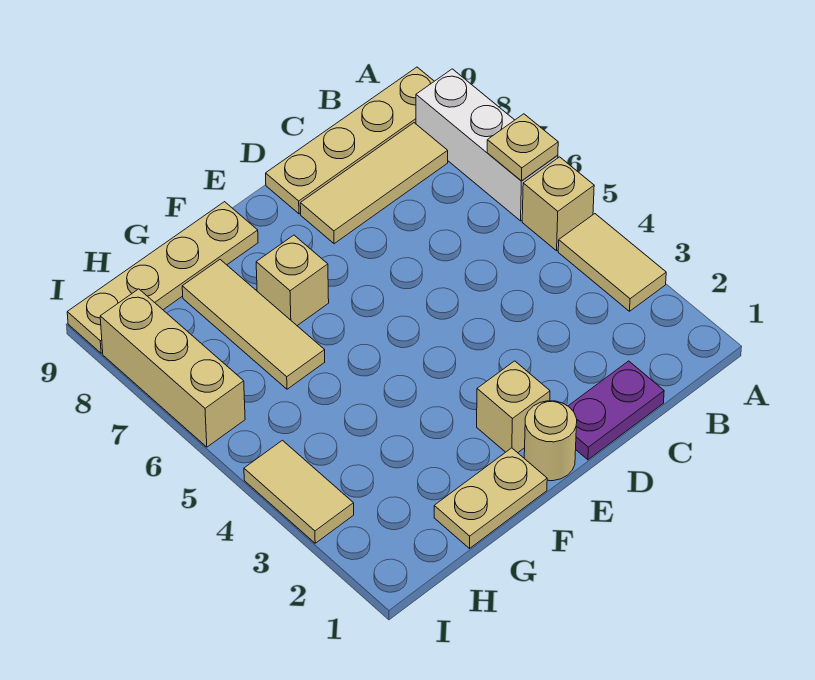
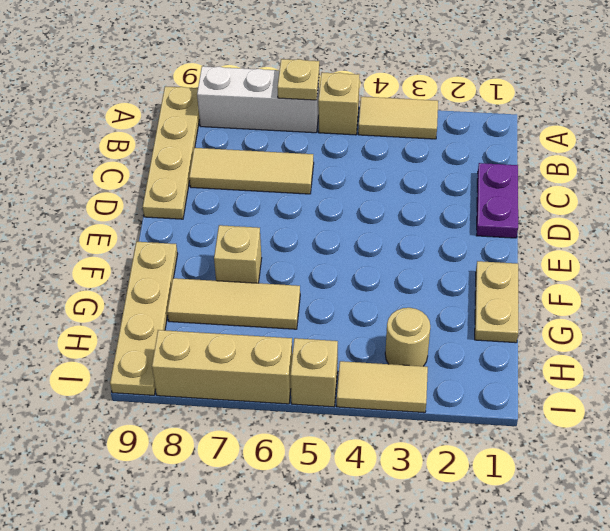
tan 1x3 tile [300,123,448,244] -> tan 1x3 tile turned to [189,148,314,194]
tan 1x1 round brick [524,401,577,481] -> tan 1x1 round brick moved to [385,308,430,366]
tan 1x1 brick [477,361,550,453] -> tan 1x1 brick moved to [290,338,338,407]

